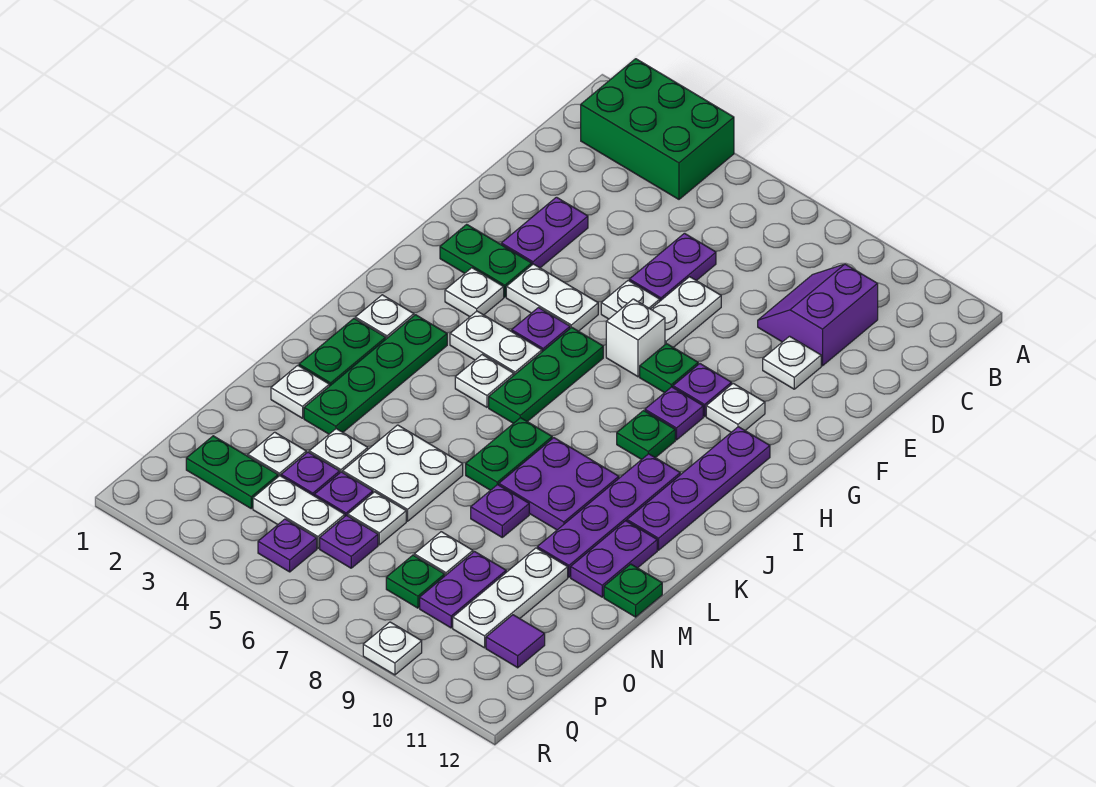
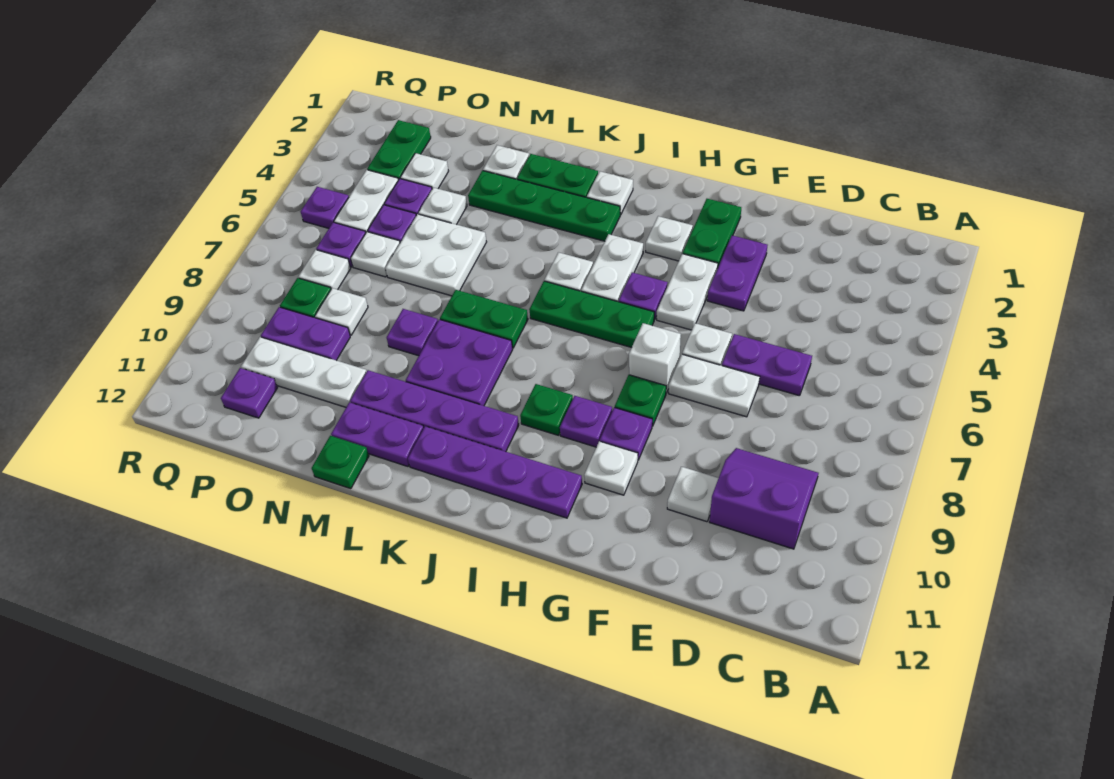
green 2x3 brick [581,59,734,199] -> none
purple 1x2 plate [501,197,588,268] -> purple 1x2 plate turned to [707,235,767,311]
purple 1x1 tile [486,615,545,668] -> purple 1x1 plate [221,368,278,418]
white 1x1 plate [363,622,422,675] -> white 1x1 plate moved to [299,250,351,290]

